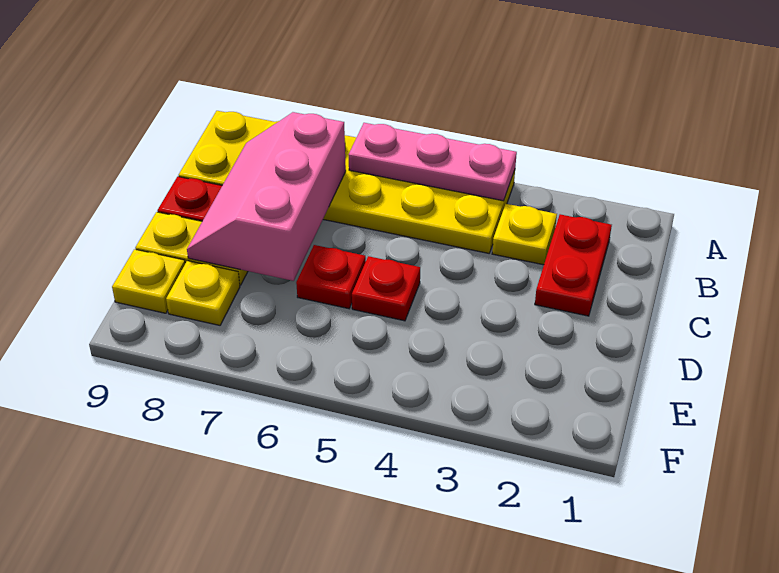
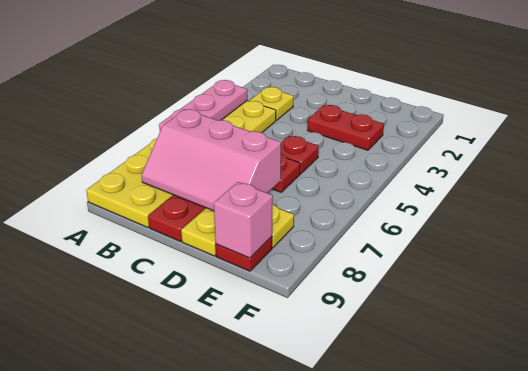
red 1x2 plate [535,214,612,316] -> red 1x2 plate moved to [308,105,384,150]
yellow 1x1 plate [112,249,185,313] -> red 1x1 plate [216,237,272,271]
none -> pink 1x1 brick [214,182,273,258]

